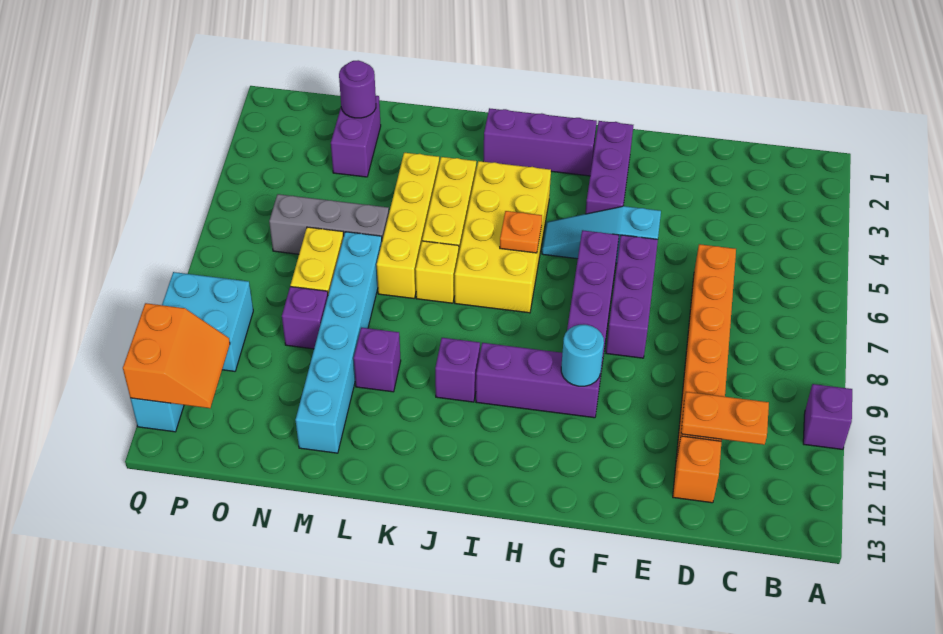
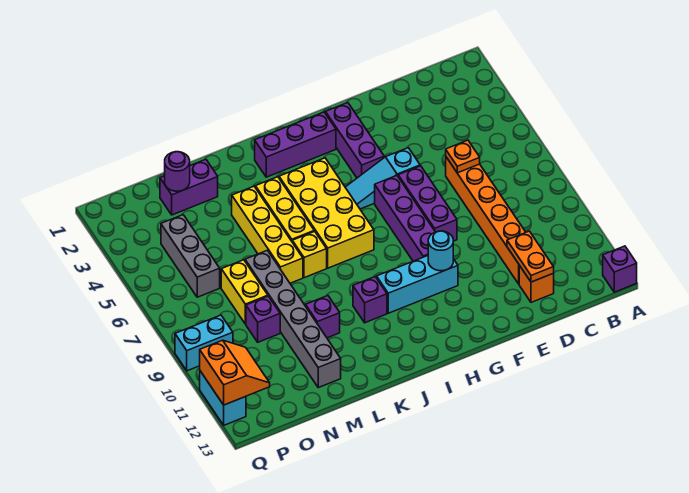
purple 1x1 brick [803,384,852,450] -> purple 1x1 brick moved to [603,246,637,292]
orange 1x2 plate [681,392,769,445] -> orange 1x2 plate turned to [507,231,554,282]
purple 1x3 brick [476,343,603,418] -> cyan 1x3 brick [377,256,458,313]
orange 1x1 plate [500,211,542,253] -> orange 1x1 plate moved to [446,140,480,173]
grey 1x3 brick [269,194,389,254] -> grey 1x3 brick turned to [161,215,220,297]
cyan 1x6 brick [295,232,382,453] -> grey 1x6 brick [245,250,341,388]
purple 1x2 brick [331,96,381,177] -> purple 1x2 brick turned to [160,159,218,215]
cyan 2x2 brick [162,272,253,371] -> cyan 1x2 brick [175,315,233,371]

